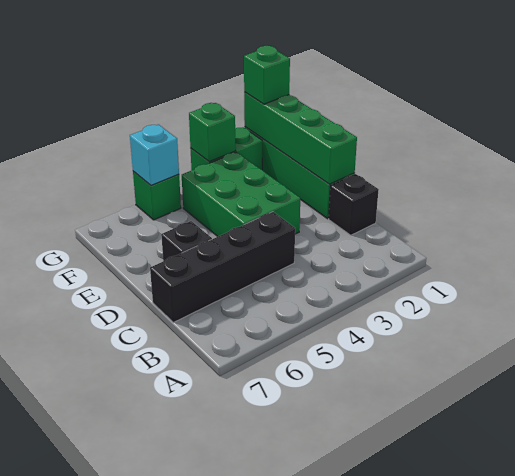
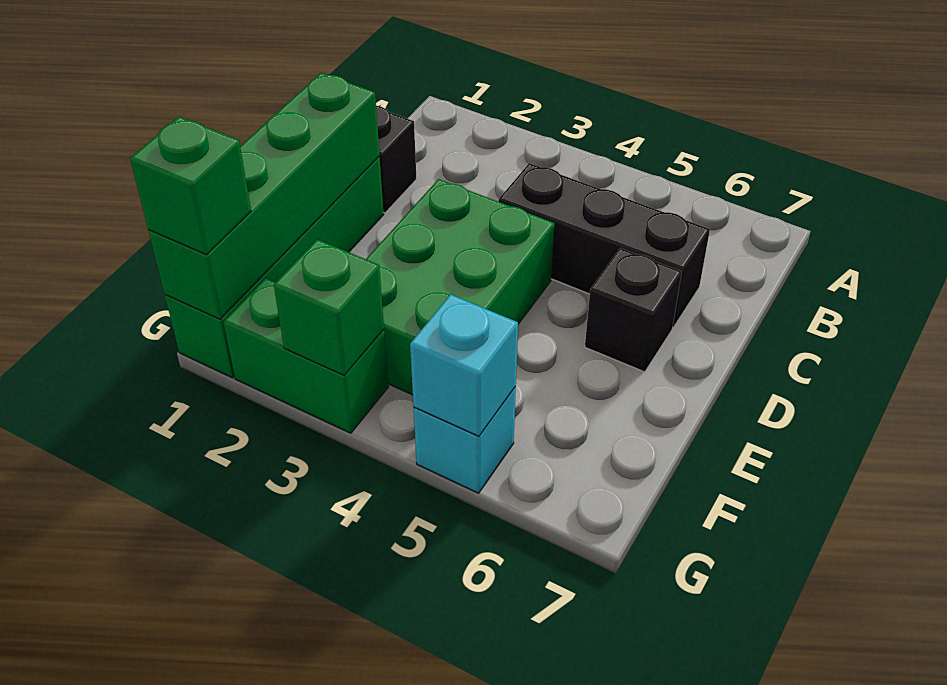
black 1x4 brick [150,212,295,322] -> black 1x3 brick [498,163,710,327]
green 1x1 brick [133,171,181,220] -> cyan 1x1 brick [414,387,516,493]

